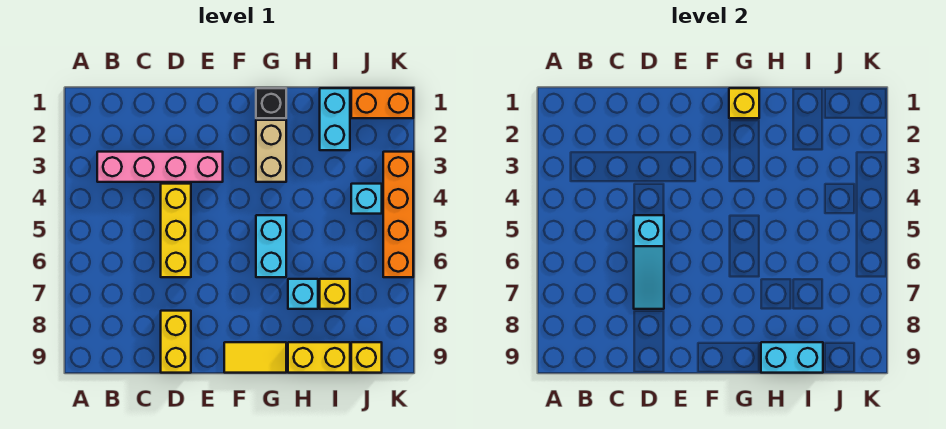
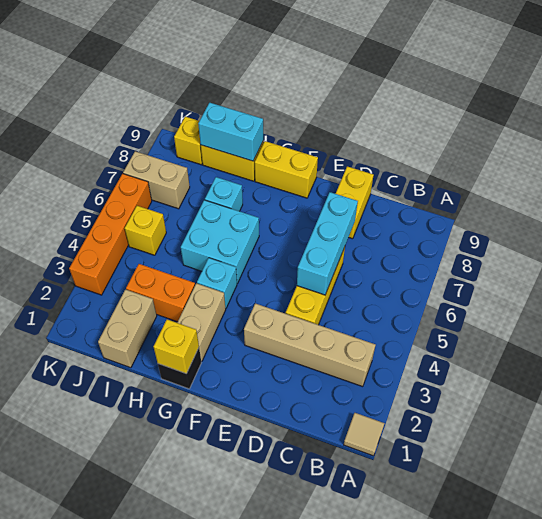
none -> tan 1x1 tile [344,413,385,456]
pink 1x4 brick [97,152,223,182] -> tan 1x4 brick [244,303,375,387]
cyan 1x3 slope [634,215,664,309] -> cyan 1x3 brick [297,192,358,295]
yellow 1x2 tile [224,342,286,373] -> yellow 1x2 brick [255,141,318,198]
cyan 1x2 brick [256,215,286,277] -> cyan 2x2 brick [181,200,259,283]
cyan 1x2 brick [320,88,350,150] -> tan 1x2 brick [98,290,157,368]
yellow 1x1 brick [320,279,350,309] -> yellow 1x1 brick moved to [125,206,166,255]
orange 1x2 brick [351,88,413,118] -> orange 1x2 brick moved to [126,264,195,322]
cyan 1x1 brick [351,184,382,214] -> cyan 1x1 brick moved to [197,258,237,309]
none -> tan 1x2 brick [123,151,190,209]

